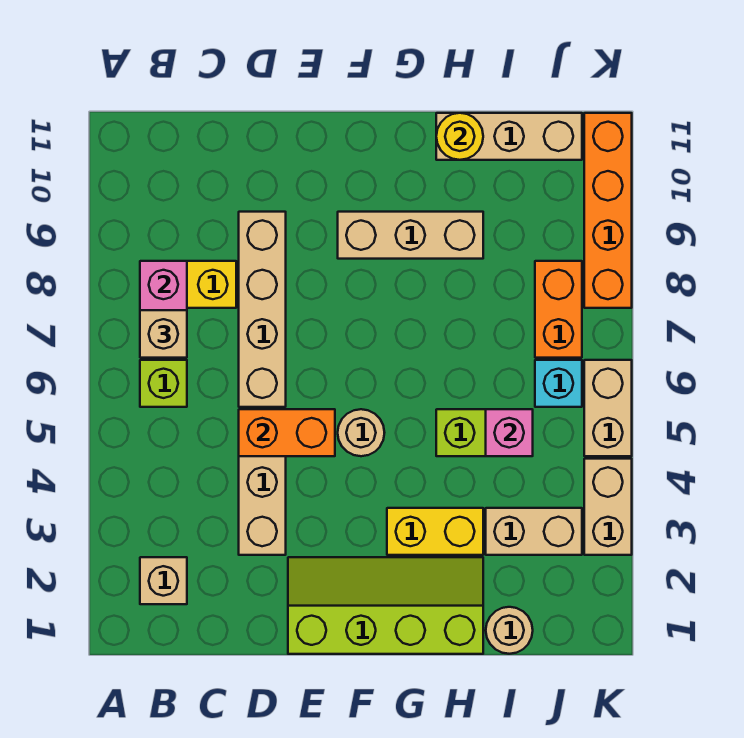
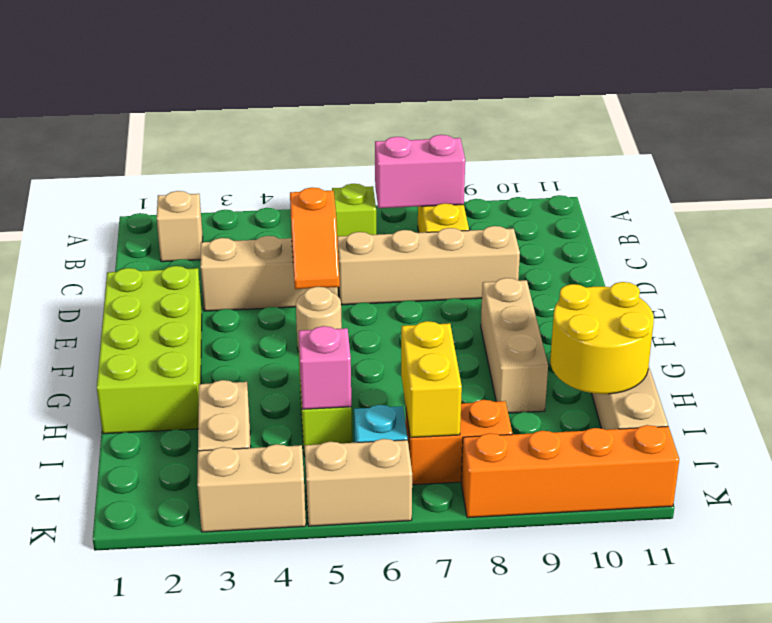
tan 1x1 brick [140,310,187,358] -> none
orange 1x2 brick [239,409,335,456] -> orange 1x2 slope [290,188,340,289]
lime 2x4 slope [288,557,483,654] -> lime 2x4 brick [97,266,202,434]
yellow 1x2 brick [387,508,483,555] -> yellow 1x2 brick moved to [401,321,462,438]
yellow 1x1 round brick [436,113,483,160] -> yellow 2x2 round brick [550,282,654,394]
tan 1x1 round brick [486,607,533,654] -> none

